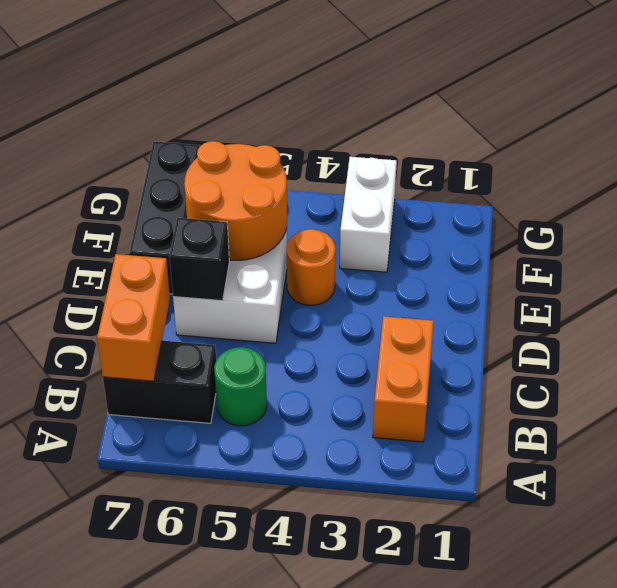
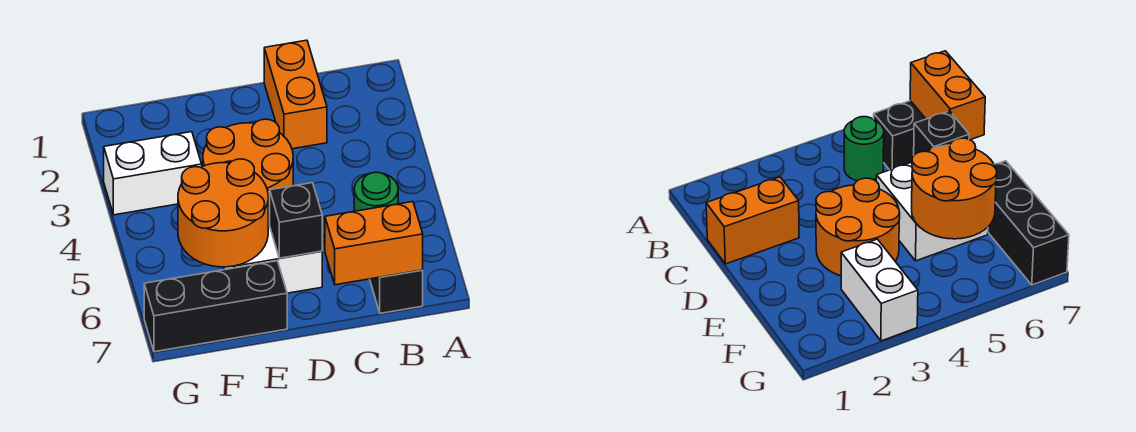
orange 1x2 brick [373,316,434,442] -> orange 1x2 brick turned to [264,40,327,149]
orange 1x1 round brick [287,229,335,305] -> orange 2x2 round brick [203,119,293,191]

